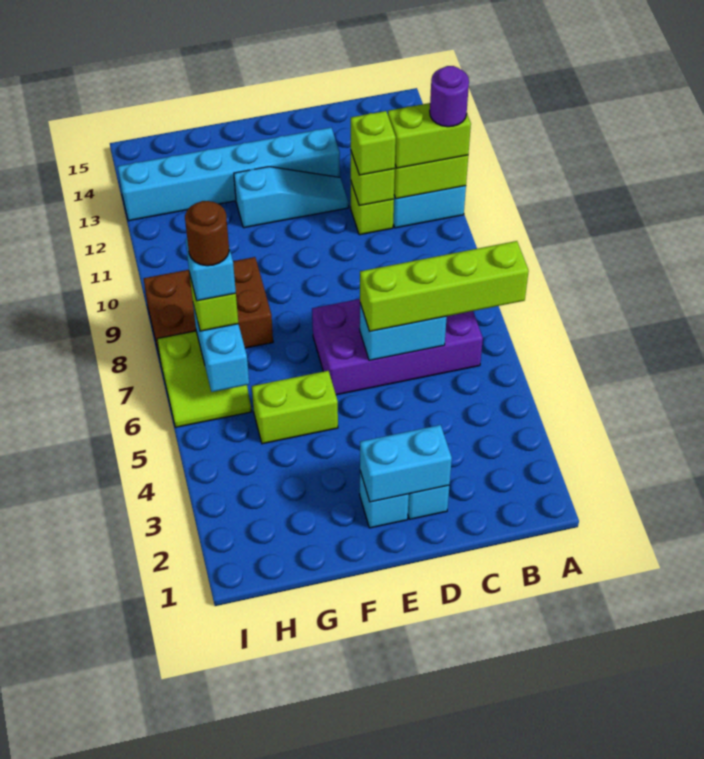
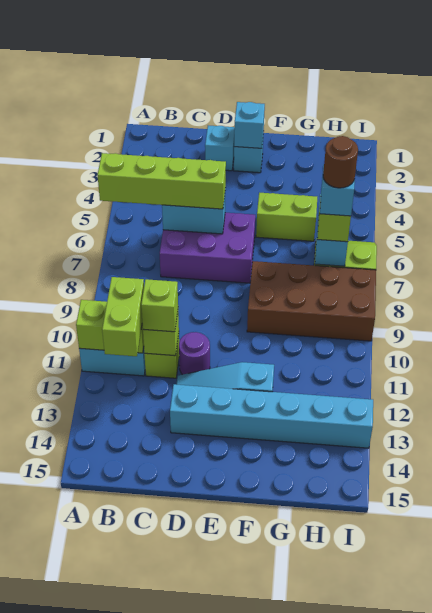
lime 1x2 brick [388,103,471,168] -> lime 1x2 brick turned to [102,277,144,356]
purple 1x1 round brick [430,66,469,127] -> purple 1x1 round brick moved to [179,332,210,375]
purple 2x4 brick [312,299,483,395] -> purple 2x3 brick [160,213,255,283]
cyan 1x2 brick [360,425,452,502] -> cyan 1x1 brick [234,102,265,148]
brown 2x3 brick [144,257,273,358] -> brown 2x4 brick [247,261,376,341]

